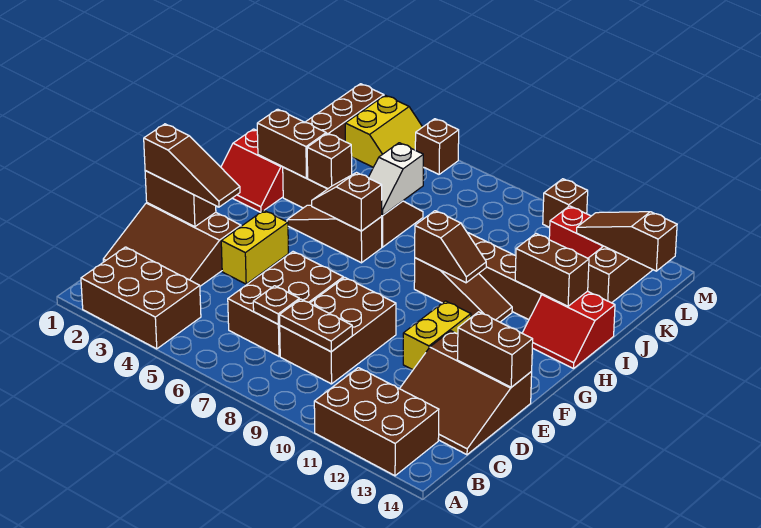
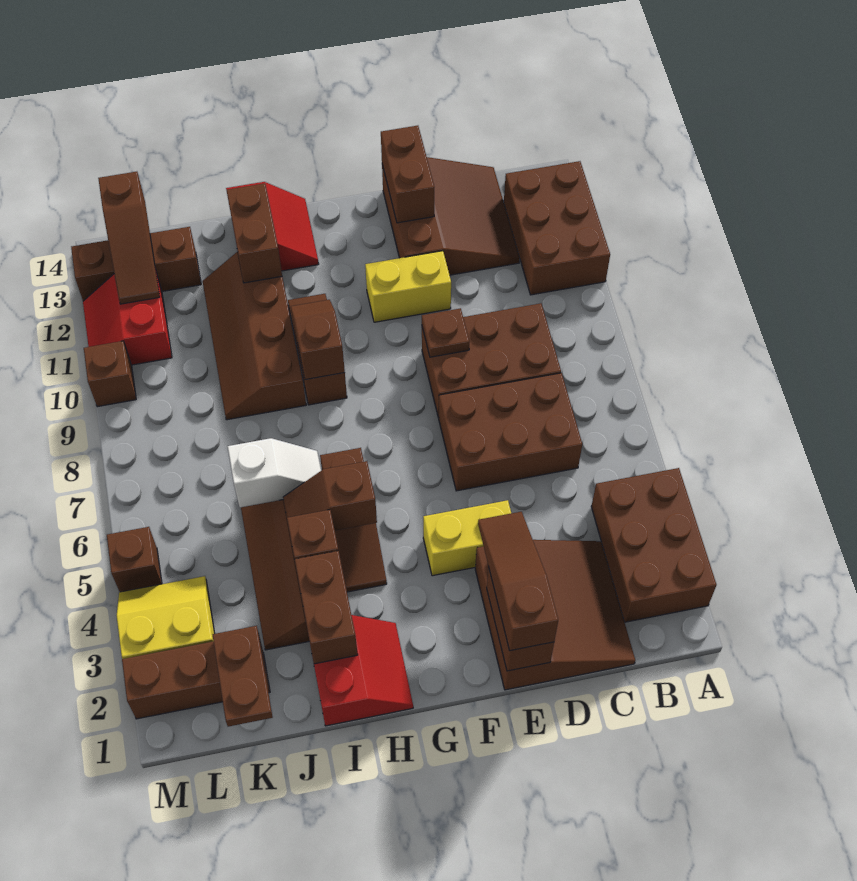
brown 1x1 plate [253,286,299,324] -> brown 1x1 plate moved to [422,308,469,357]
brown 1x2 plate [279,299,352,352] -> brown 1x2 plate moved to [213,626,273,727]
brown 1x2 slope [312,173,382,231] -> brown 1x2 slope turned to [283,461,377,531]

